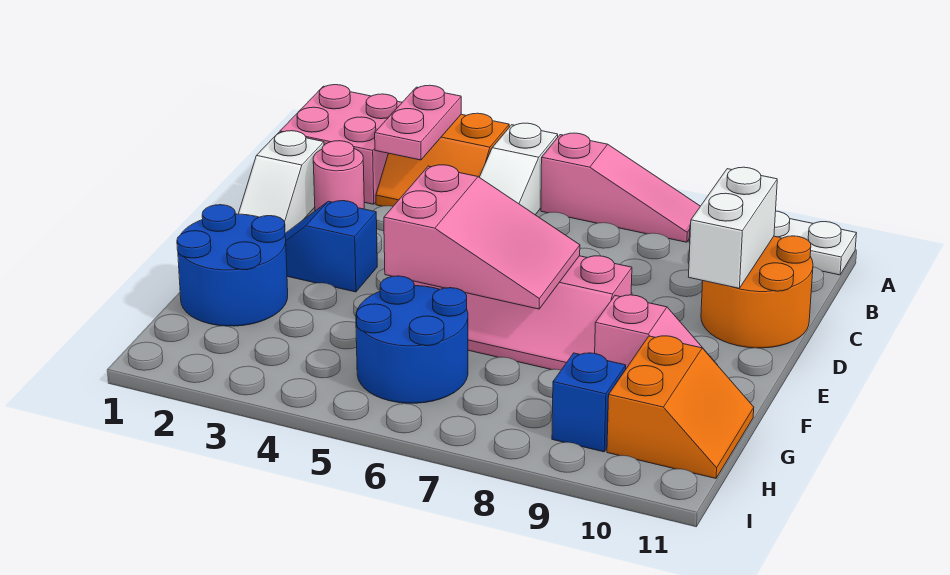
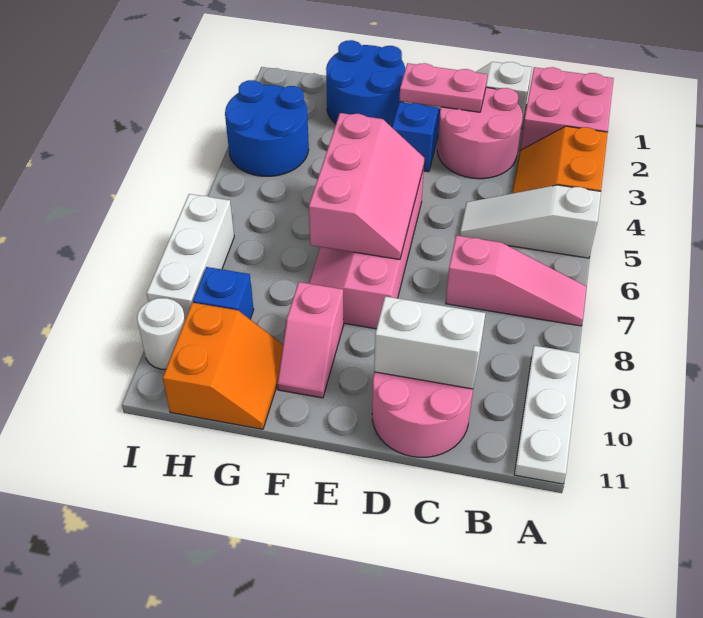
pink 1x2 plate [375,85,461,160] -> pink 1x2 plate moved to [399,63,487,112]
pink 1x3 slope [541,133,700,242] -> pink 1x3 slope turned to [446,235,587,326]
pink 1x1 round brick [313,141,364,211] -> pink 2x2 round brick [437,87,523,179]
orange 2x2 round brick [701,236,813,348] -> pink 2x2 round brick [372,372,473,457]
pink 2x3 slope [384,165,580,309] -> pink 2x3 slope turned to [309,113,424,259]
blue 2x2 round brick [356,276,468,403] -> blue 2x2 round brick moved to [225,80,309,176]
orange 2x2 slope [607,336,754,478] -> orange 2x2 slope turned to [163,303,283,429]
none -> white 1x3 brick [147,194,234,320]
none -> white 1x1 round brick [137,298,185,369]

